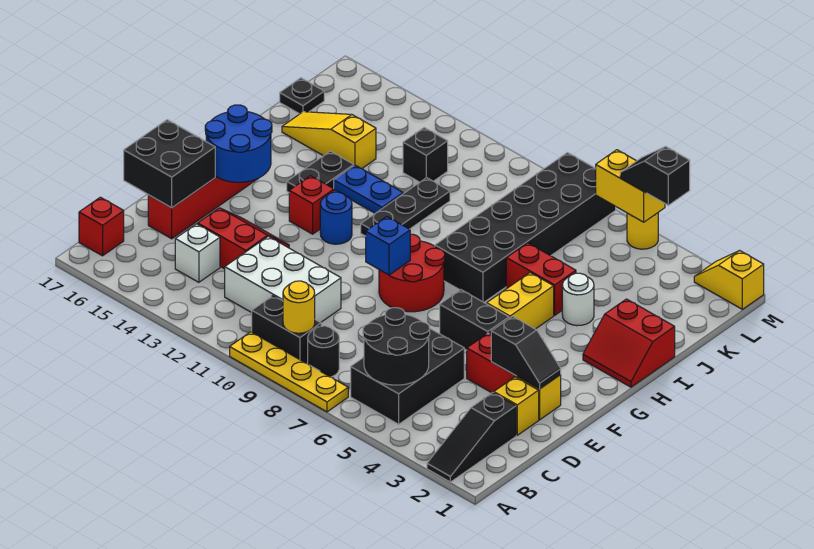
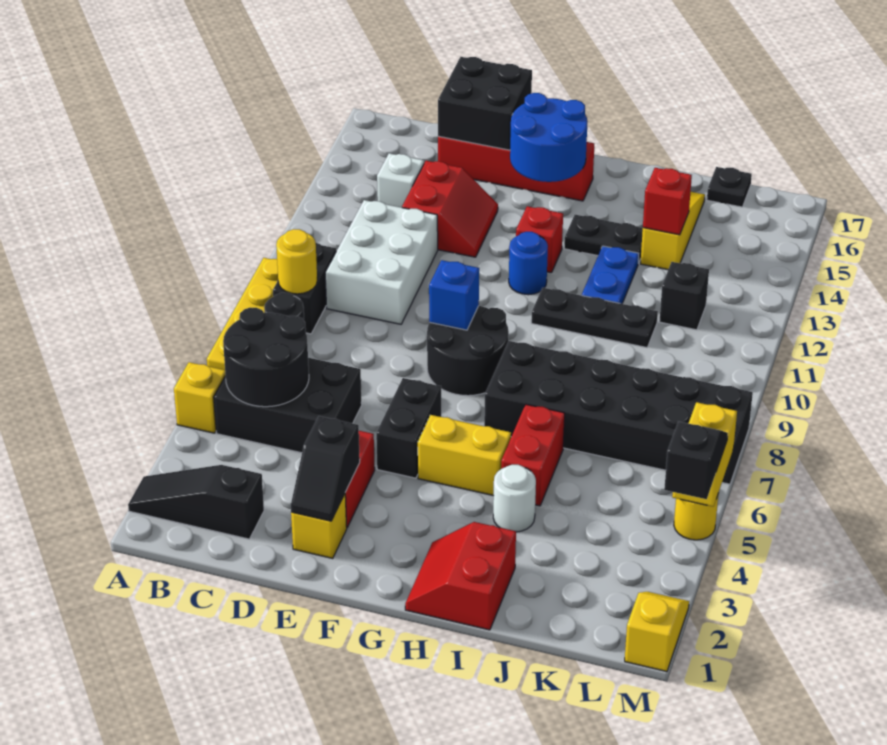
red 1x1 brick [79,197,124,256] -> red 1x1 brick moved to [643,168,692,235]
yellow 1x1 brick [494,377,539,435] -> yellow 1x1 brick moved to [174,362,226,433]
red 2x2 round brick [379,234,445,312] -> black 2x2 round brick [427,306,509,396]

